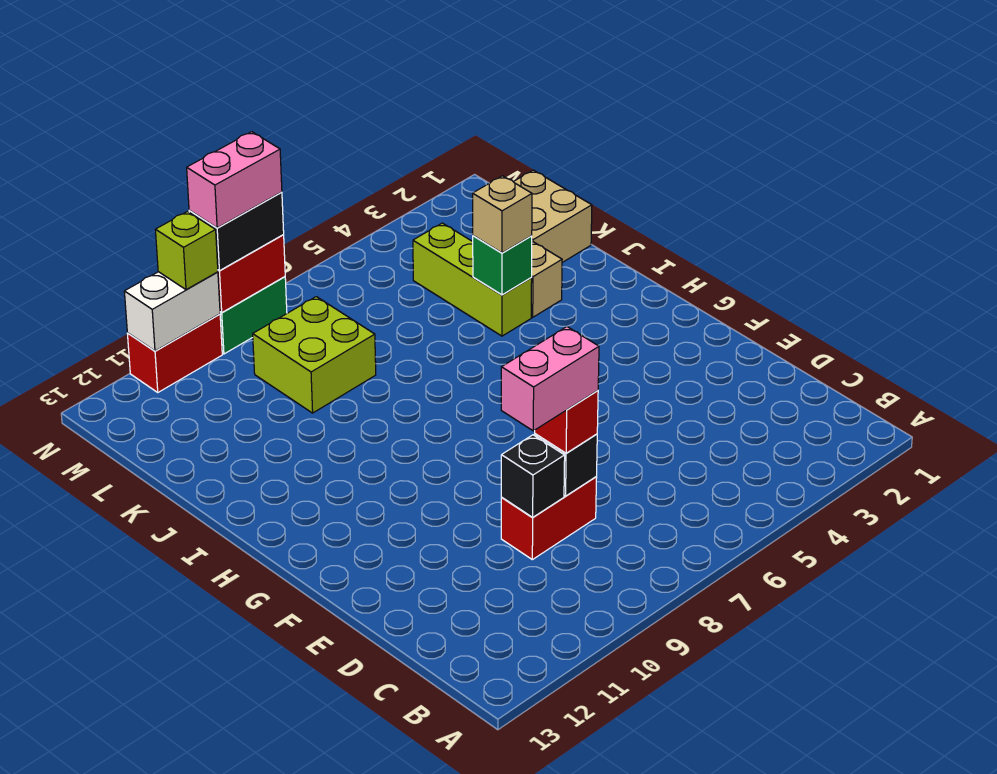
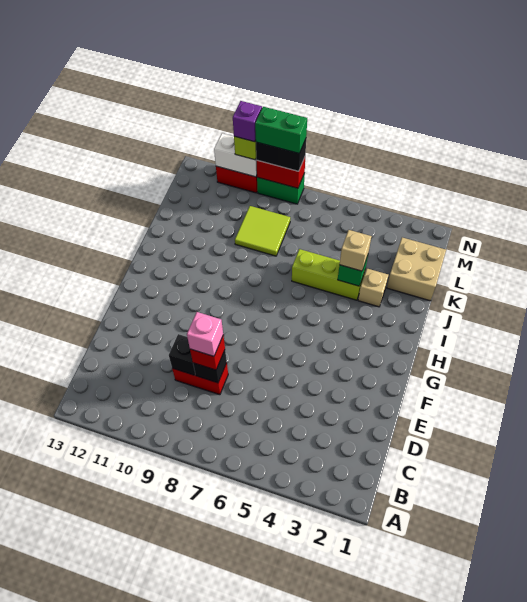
pink 1x2 brick [501,327,599,431] -> pink 1x1 brick [187,312,223,356]
lime 1x3 brick [413,223,532,336] -> lime 1x3 brick turned to [292,249,365,300]
lime 2x2 brick [253,297,376,413] -> lime 2x2 tile [235,206,290,256]
pink 1x2 brick [187,132,282,228] -> green 1x2 brick [255,107,307,153]
none -> purple 1x1 brick [233,101,262,142]

